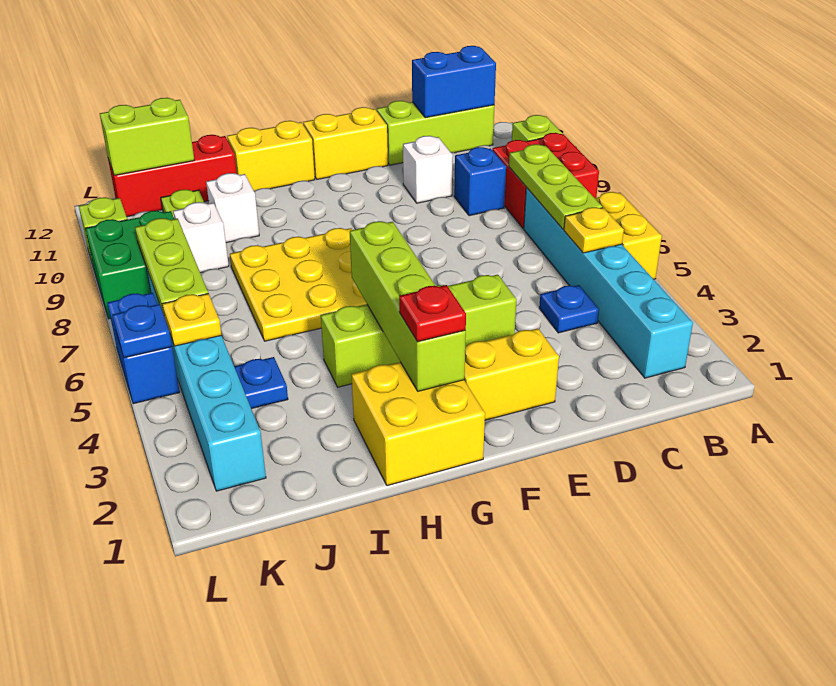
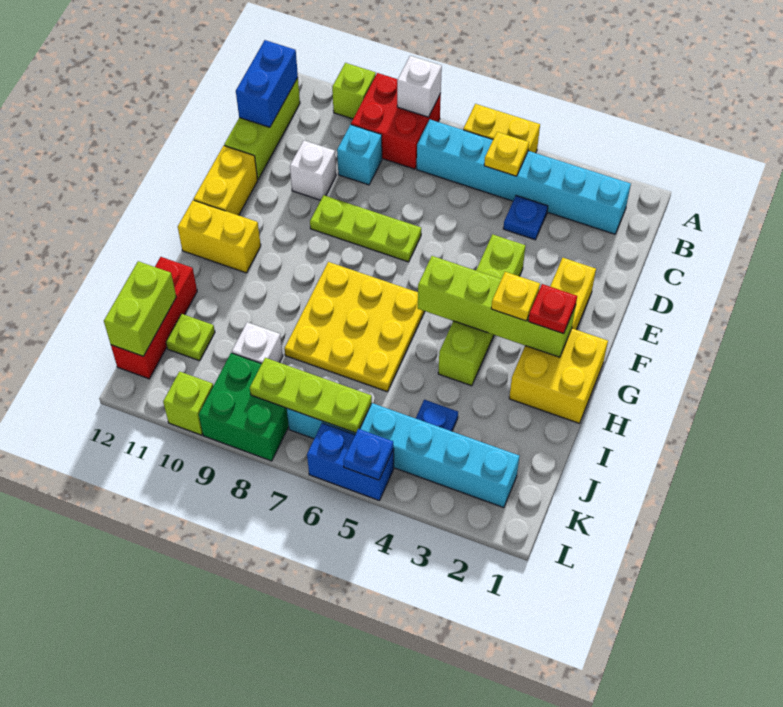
lime 1x3 plate [509,144,602,229] -> lime 1x3 plate moved to [310,195,421,262]
blue 1x1 brick [454,147,506,216] -> cyan 1x1 brick [337,125,382,185]
yellow 1x2 brick [227,121,315,191] -> yellow 1x2 brick turned to [178,200,261,273]
white 1x1 brick [206,173,259,243] -> white 1x1 brick moved to [397,56,442,117]
yellow 1x1 plate [162,294,222,346] -> yellow 1x1 plate moved to [491,272,540,321]

